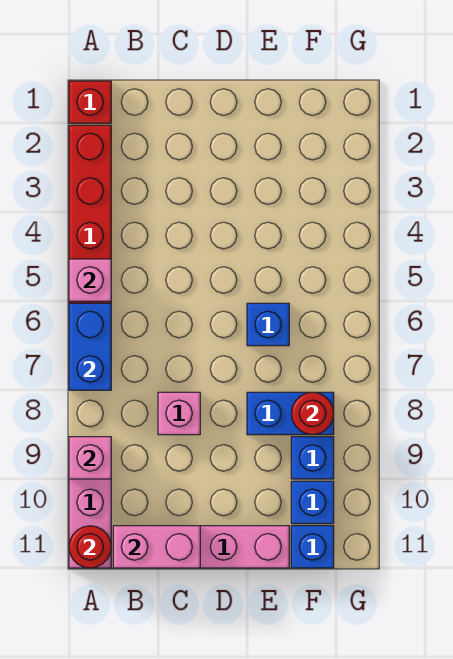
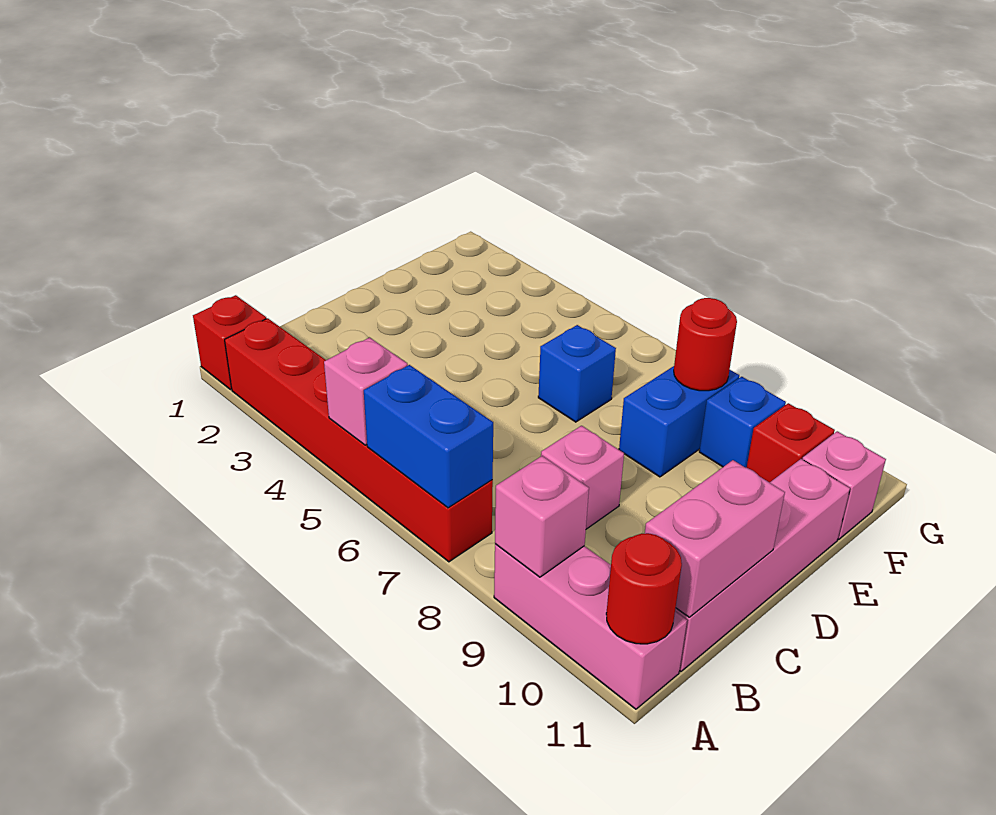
blue 1x1 brick [291,481,334,524] -> red 1x1 brick [747,403,835,483]
blue 1x1 brick [291,526,334,568] -> pink 1x1 brick [802,431,886,539]

